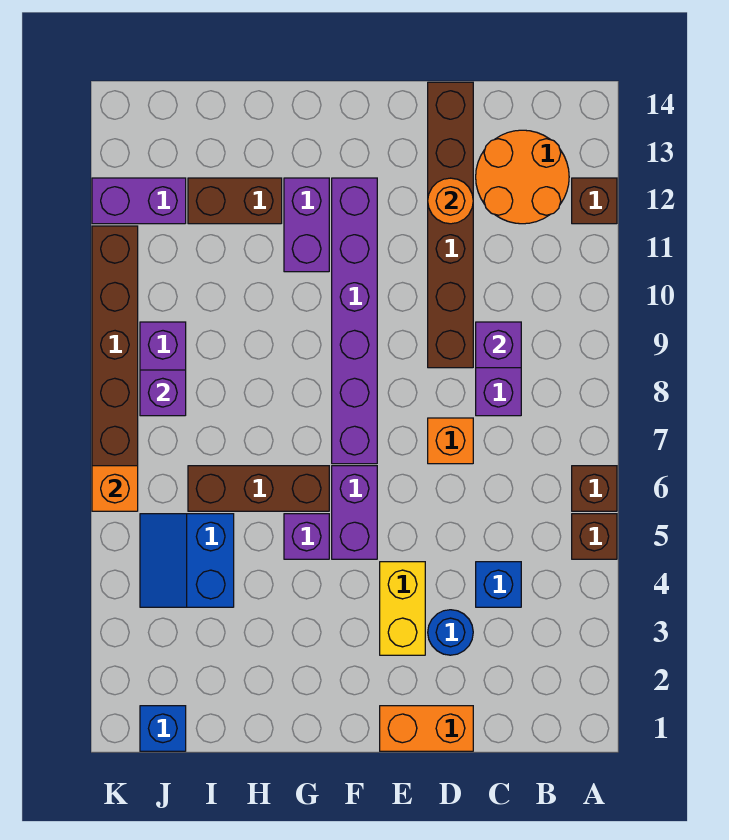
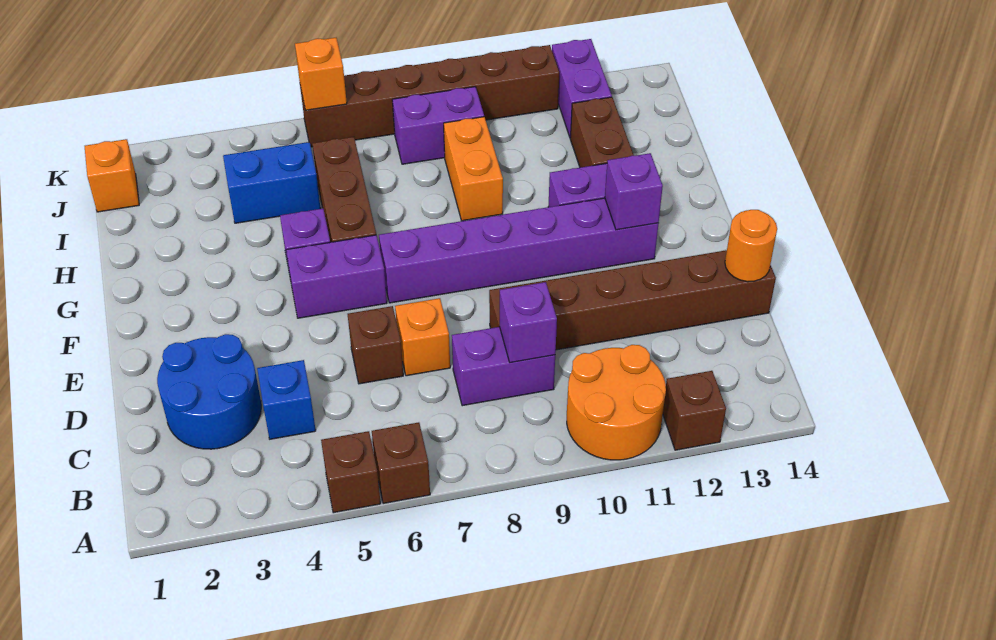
orange 2x2 round brick [476,130,569,224] -> orange 2x2 round brick moved to [567,345,666,460]
orange 1x2 brick [380,706,473,751] -> orange 1x2 brick moved to [444,117,503,221]
blue 1x1 round brick [428,610,473,655] -> blue 2x2 round brick [157,334,261,449]
none -> brown 1x1 brick [348,306,403,384]
orange 1x1 round brick [428,178,473,224] -> orange 1x1 round brick moved to [725,210,777,282]
yellow 1x2 brick [380,562,425,655] -> none
blue 1x1 brick [140,706,186,751] -> orange 1x1 brick [85,139,139,212]
purple 1x1 brick [140,370,186,416] -> purple 1x1 brick moved to [605,153,663,230]

